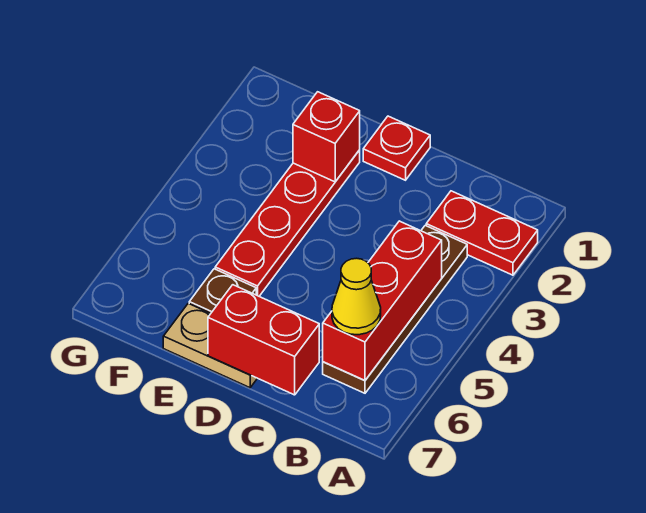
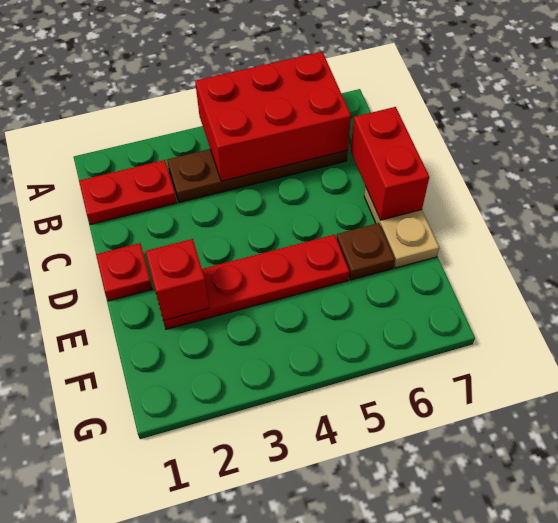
red 1x2 plate [426,191,538,275] -> red 1x2 plate turned to [79,160,177,224]
red 1x3 brick [323,221,442,381] -> red 2x3 brick [195,52,351,181]
yellow 1x1 cone [332,258,381,335] -> none

